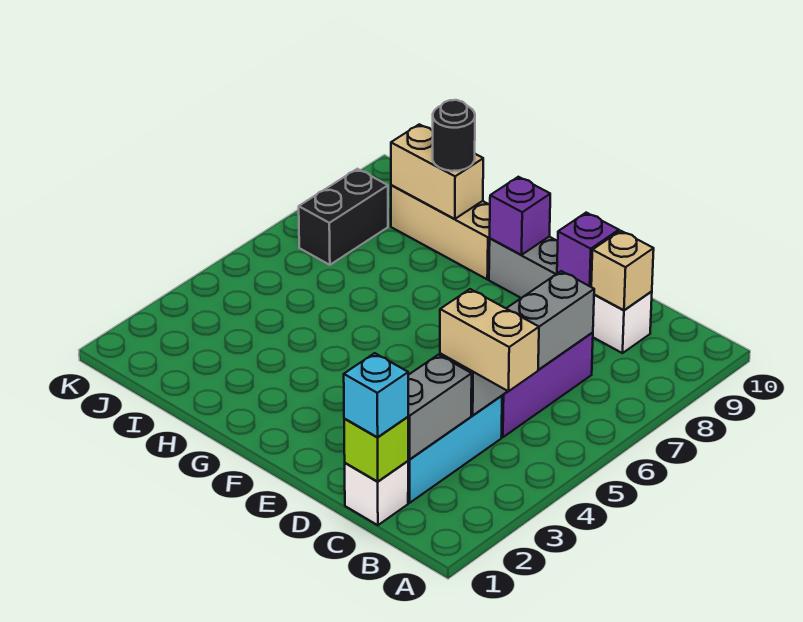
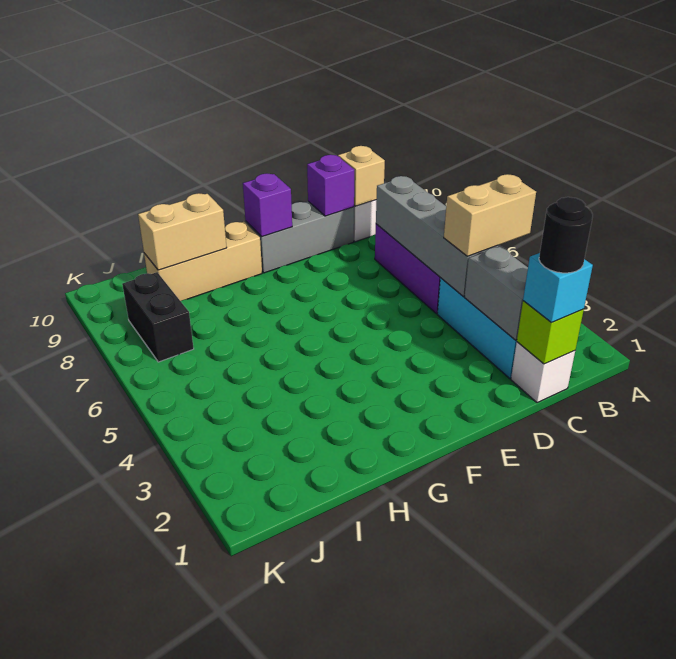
black 1x1 round brick [433,100,475,171] -> black 1x1 round brick moved to [539,197,593,273]

